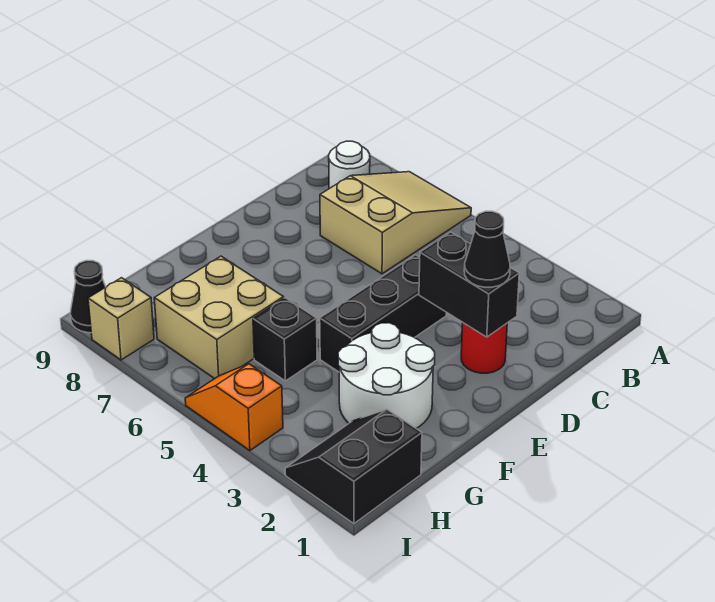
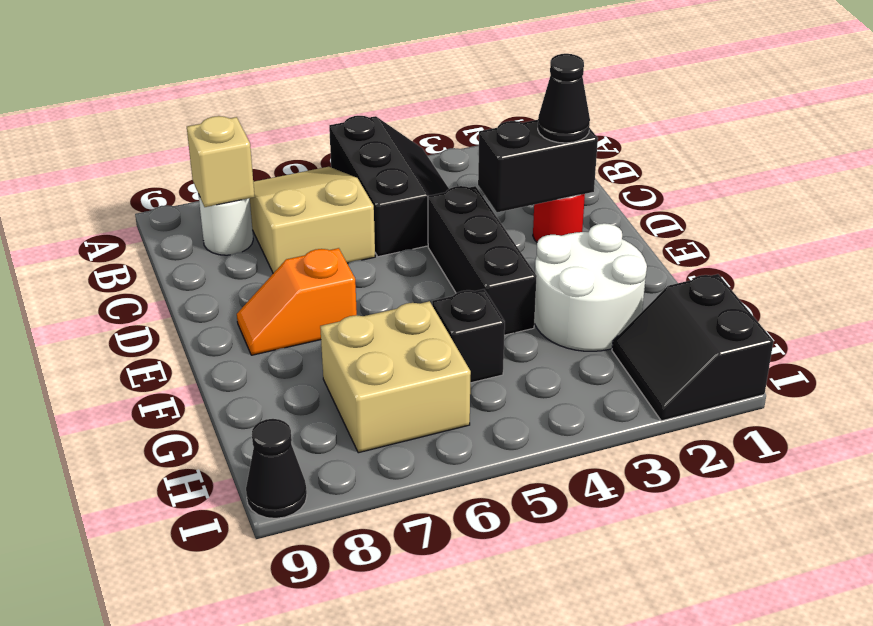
none -> black 2x3 slope [329,116,449,257]
orange 1x2 slope [185,364,283,450] -> orange 1x2 slope moved to [237,248,357,355]
tan 1x1 brick [88,278,154,360] -> tan 1x1 brick moved to [187,116,255,207]

